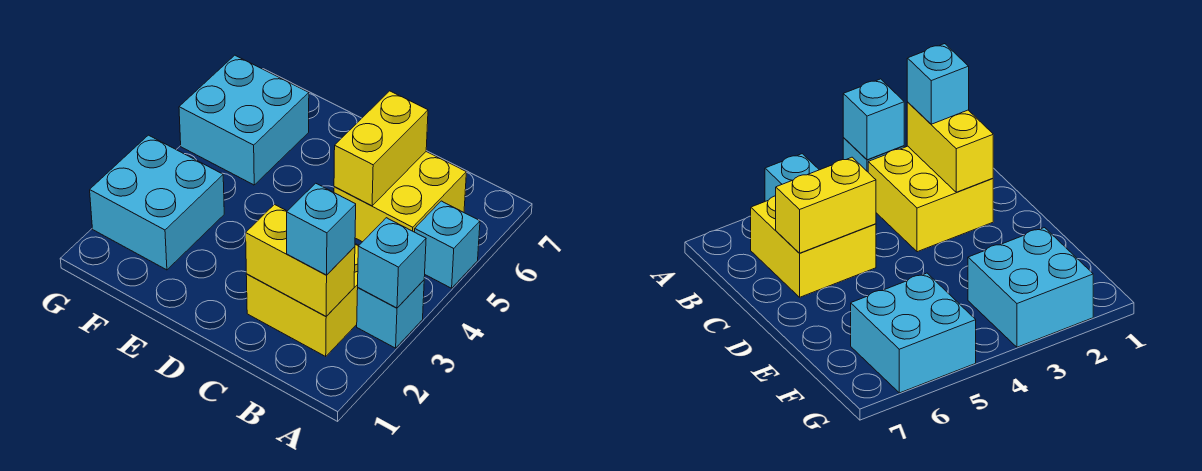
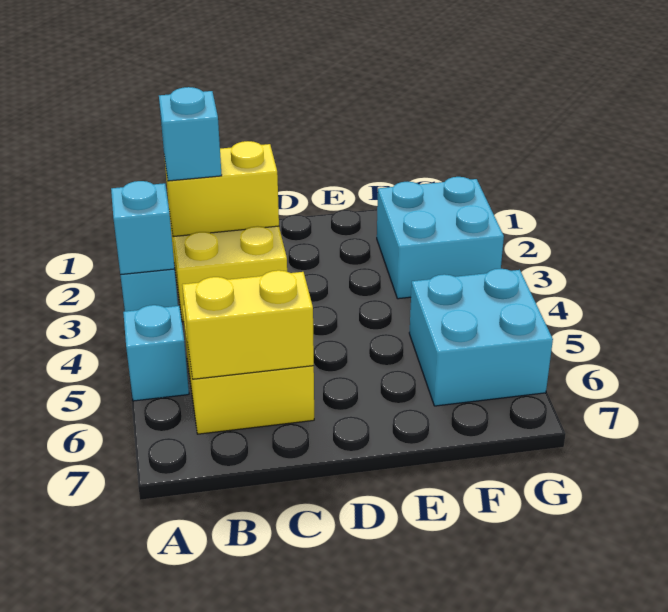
yellow 1x2 brick [334,91,428,206] -> yellow 1x2 brick turned to [182,270,314,379]

